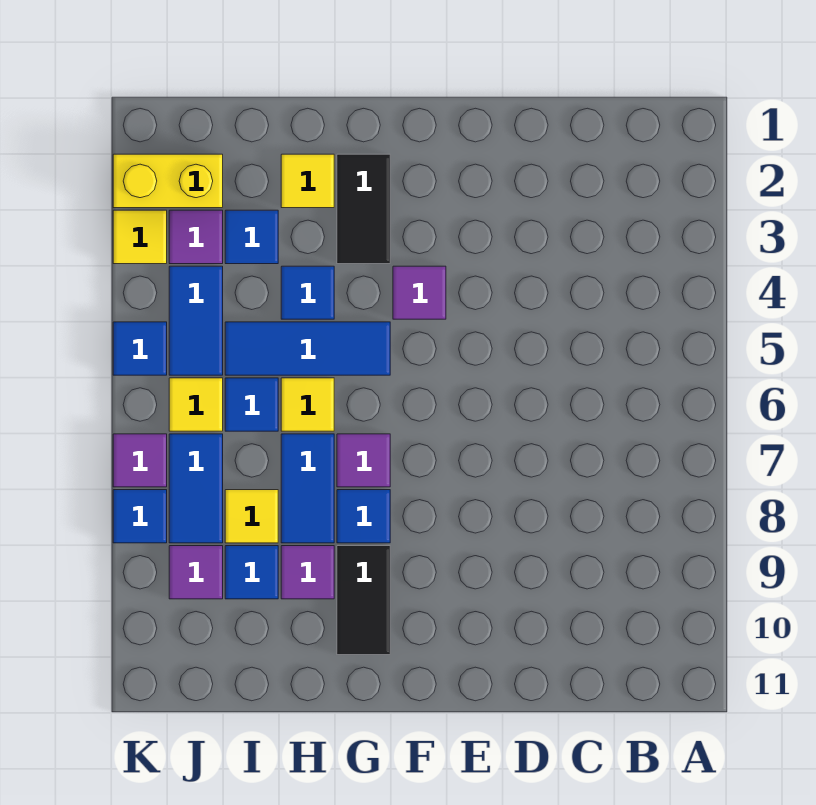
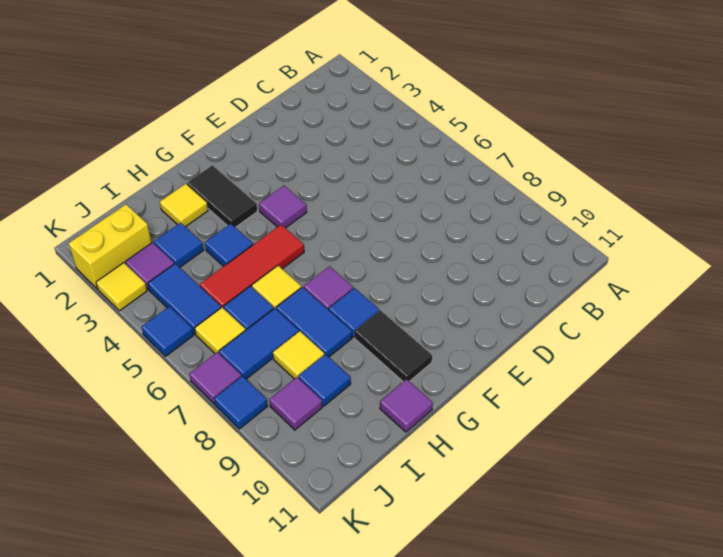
blue 1x3 tile [225,322,390,375] -> red 1x3 tile [200,225,304,308]
purple 1x1 tile [281,546,334,599] -> purple 1x1 tile moved to [380,379,433,432]
blue 1x2 tile [169,434,223,543] -> blue 1x2 tile turned to [219,308,299,379]

